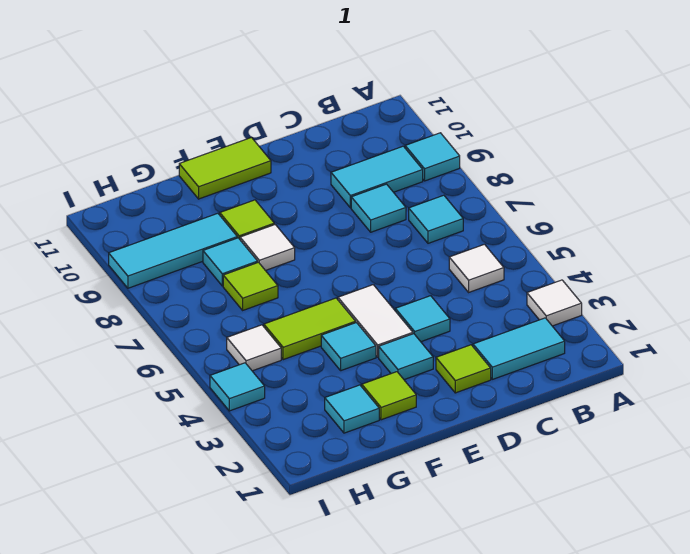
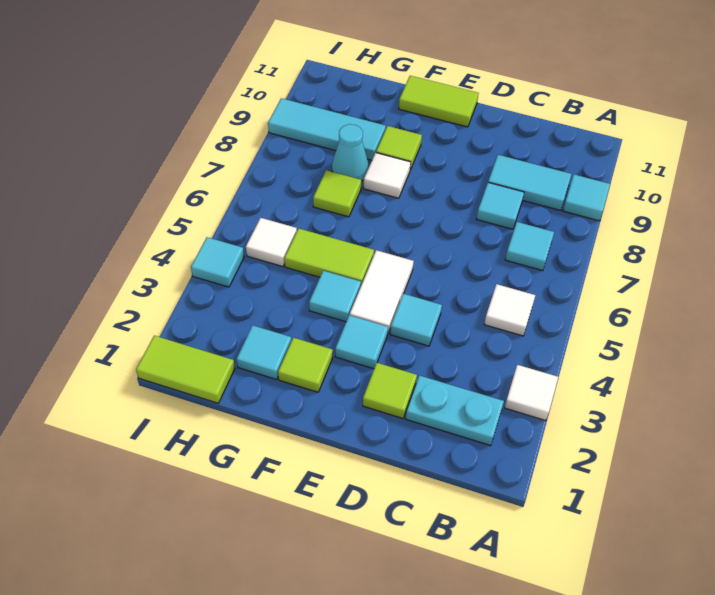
cyan 1x2 tile [473,318,565,379] -> cyan 1x2 plate [406,375,504,446]
cyan 1x1 tile [203,238,258,286] -> cyan 1x1 cone [332,124,369,181]
none -> lime 1x2 tile [136,336,235,403]

